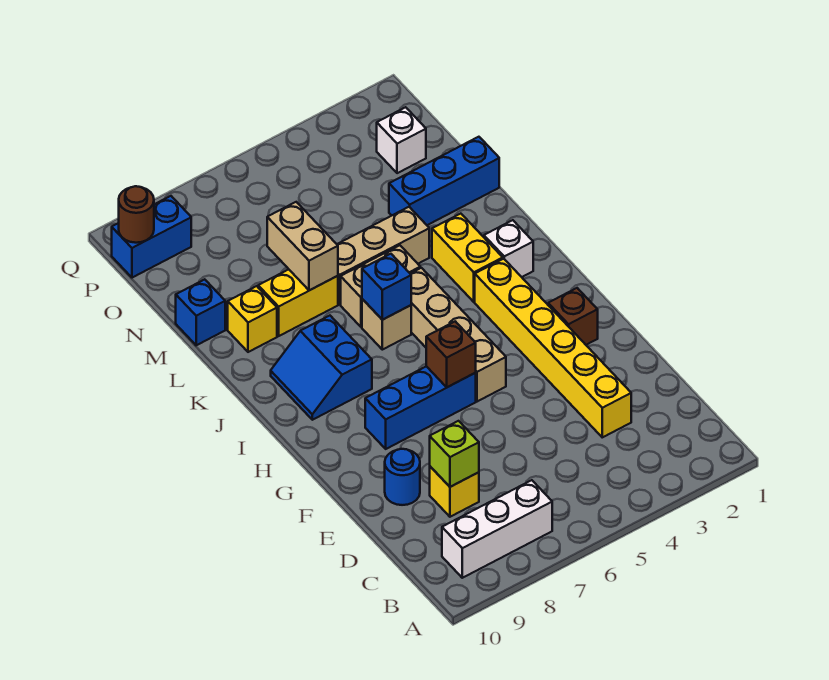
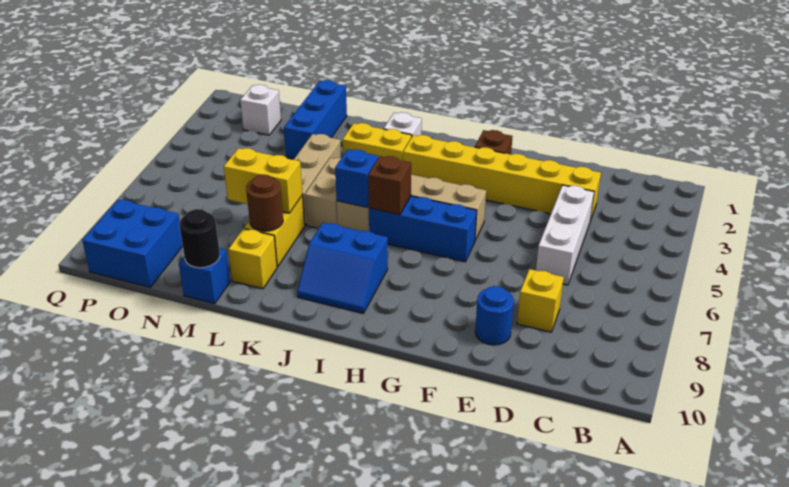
white 1x3 brick [442,480,552,578] -> white 1x3 brick moved to [536,185,594,285]
lime 1x1 brick [430,421,479,487] -> none
blue 1x3 brick [365,366,476,449] -> blue 1x3 brick turned to [369,196,477,262]
brown 1x1 brick [426,321,476,387] -> brown 1x1 brick moved to [368,156,411,215]
tan 1x2 brick [267,202,338,290] -> yellow 1x2 brick [224,148,302,213]
none -> black 1x1 round brick [179,209,220,268]
blue 1x2 brick [112,196,191,278] -> blue 2x2 brick [82,200,183,287]
brown 1x1 round brick [119,186,154,243] -> brown 1x1 round brick moved to [246,175,283,231]

